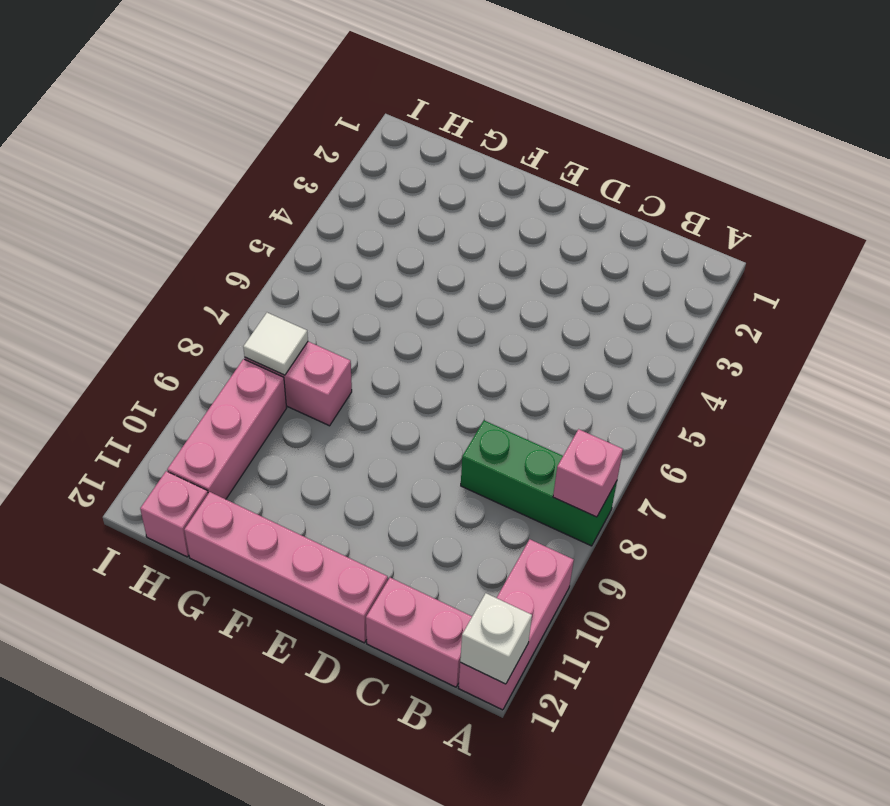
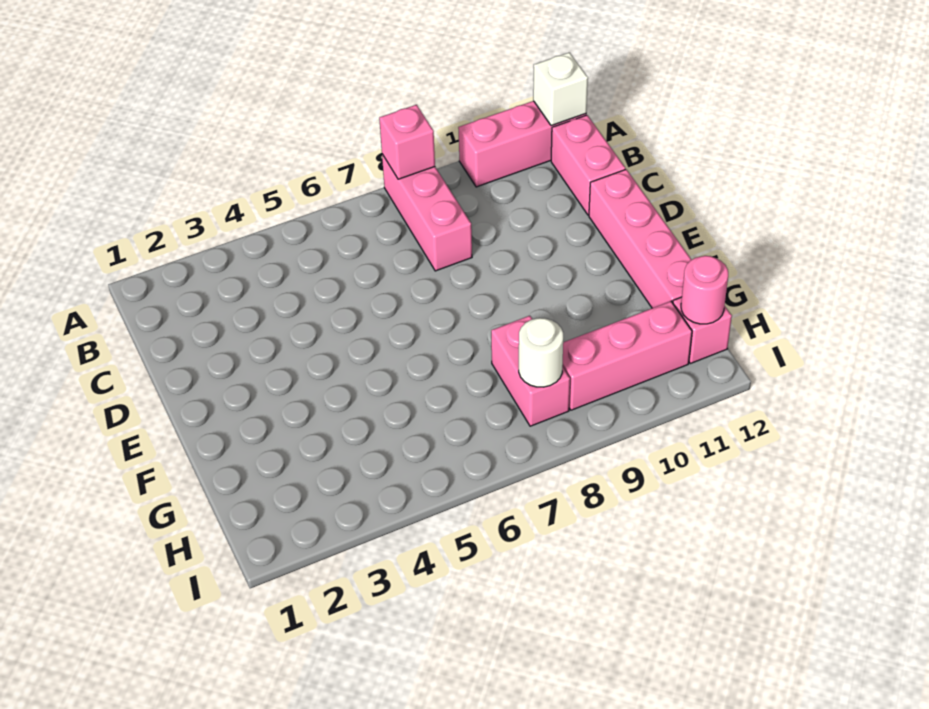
green 1x3 brick [461,421,617,546] -> pink 1x3 brick [382,154,472,271]
white 1x1 tile [243,313,308,375] -> white 1x1 round brick [519,318,563,387]
none -> pink 1x1 round brick [681,256,728,324]

